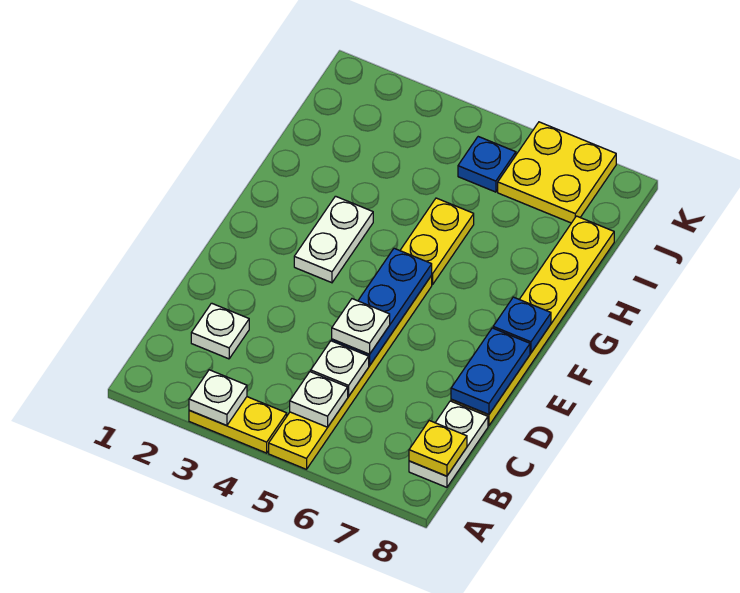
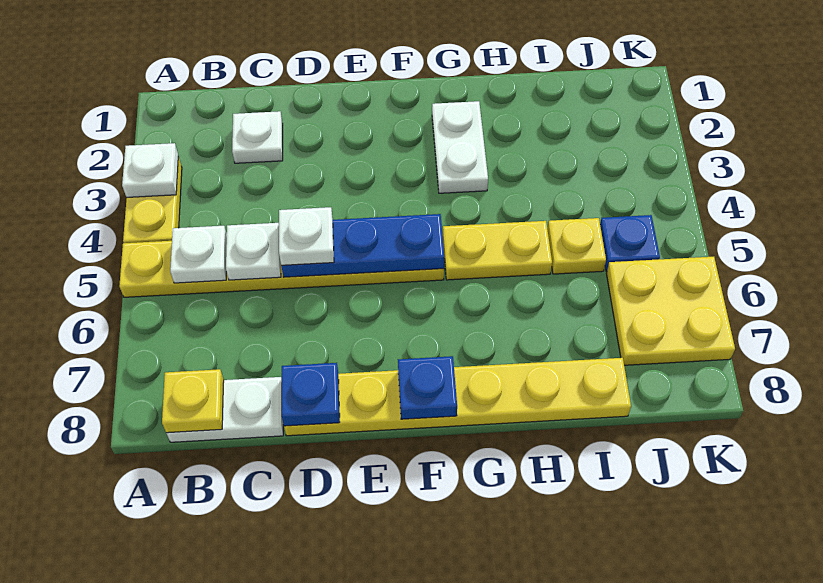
blue 1x2 plate [451,328,530,415] -> blue 1x1 plate [282,363,340,426]
white 1x2 plate [294,196,373,283] -> white 1x2 plate turned to [432,101,488,193]
none -> yellow 1x1 plate [547,218,606,274]

